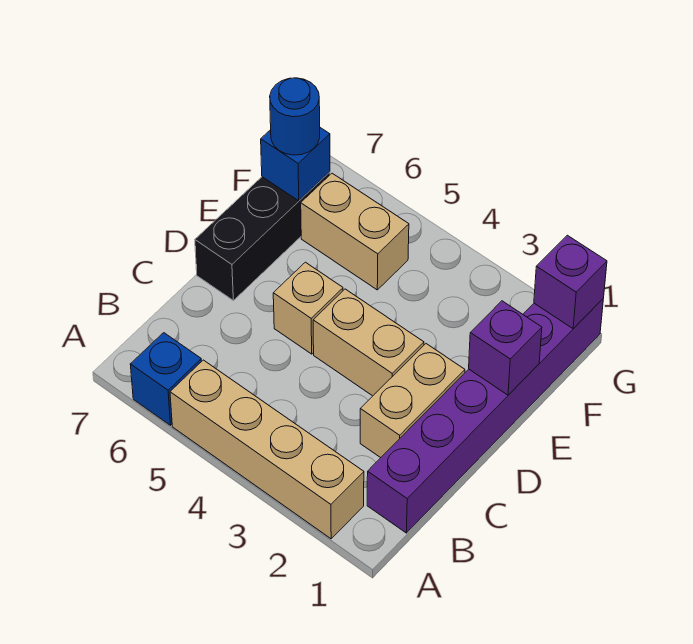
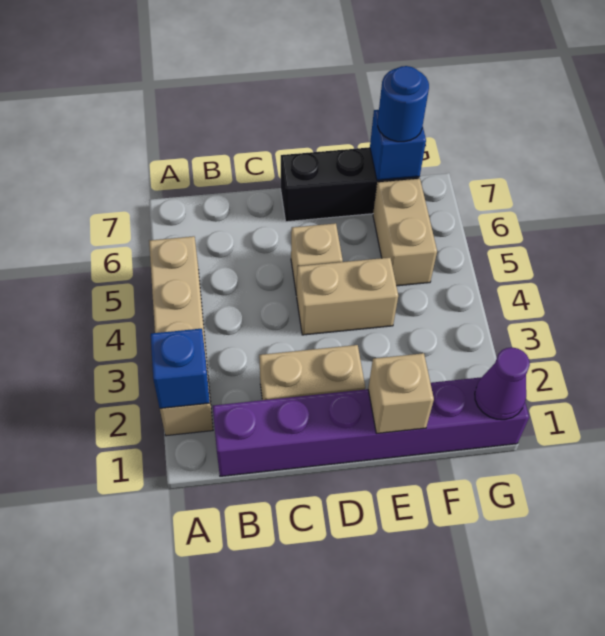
blue 1x1 brick [130,333,202,425] -> blue 1x1 brick moved to [151,329,210,408]
tan 1x2 brick [313,289,424,396] -> tan 1x2 brick turned to [297,258,398,335]
purple 1x1 brick [469,301,542,395] -> tan 1x1 brick [368,353,434,434]
purple 1x1 brick [534,235,607,329] -> purple 1x1 cone [475,347,530,420]

